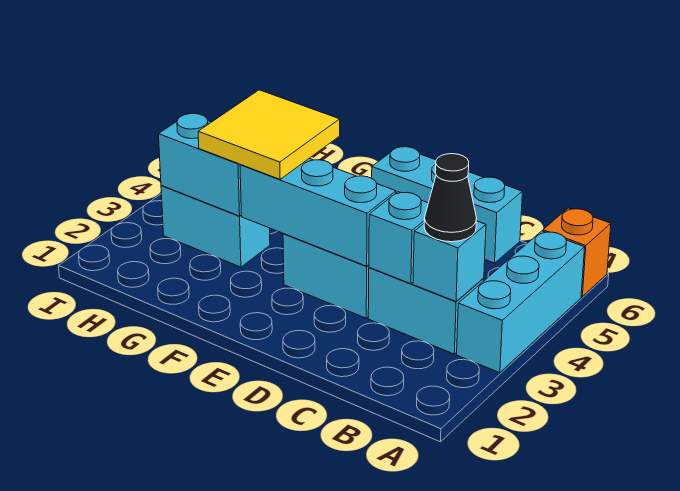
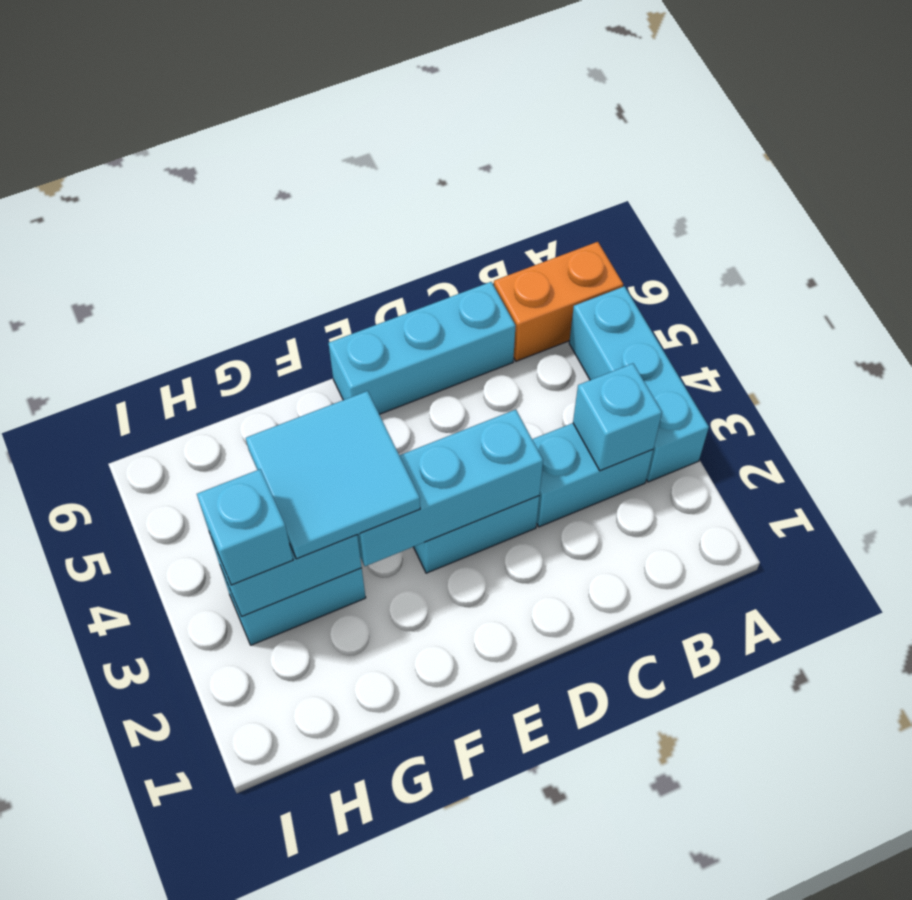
orange 1x1 brick [543,208,611,296] -> orange 1x2 brick [494,242,623,361]
black 1x1 cone [424,154,477,242] -> none
cyan 1x1 brick [369,192,428,284] -> cyan 1x1 brick moved to [197,469,293,585]
yellow 2x2 tile [198,90,340,179] -> cyan 2x2 tile [246,391,420,559]

